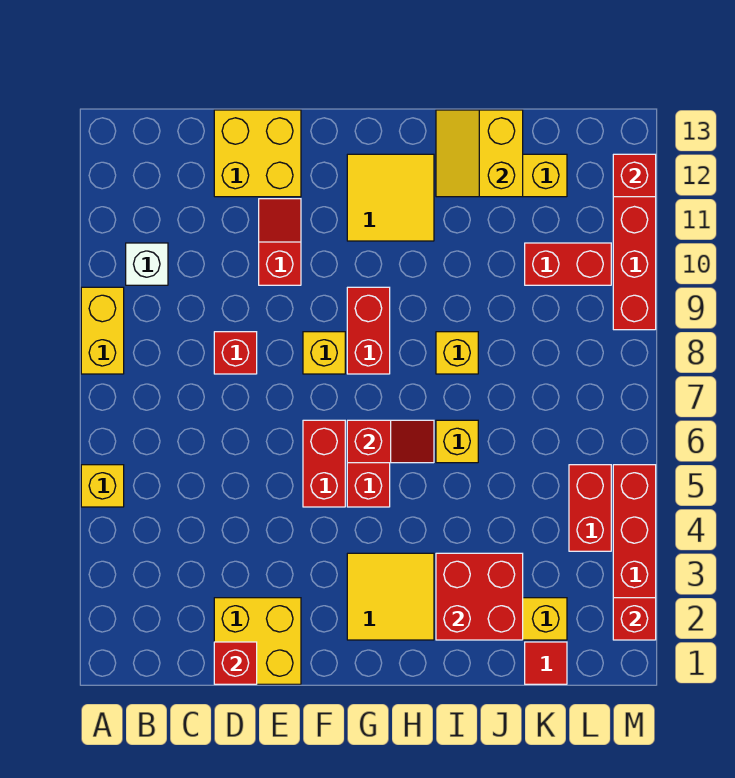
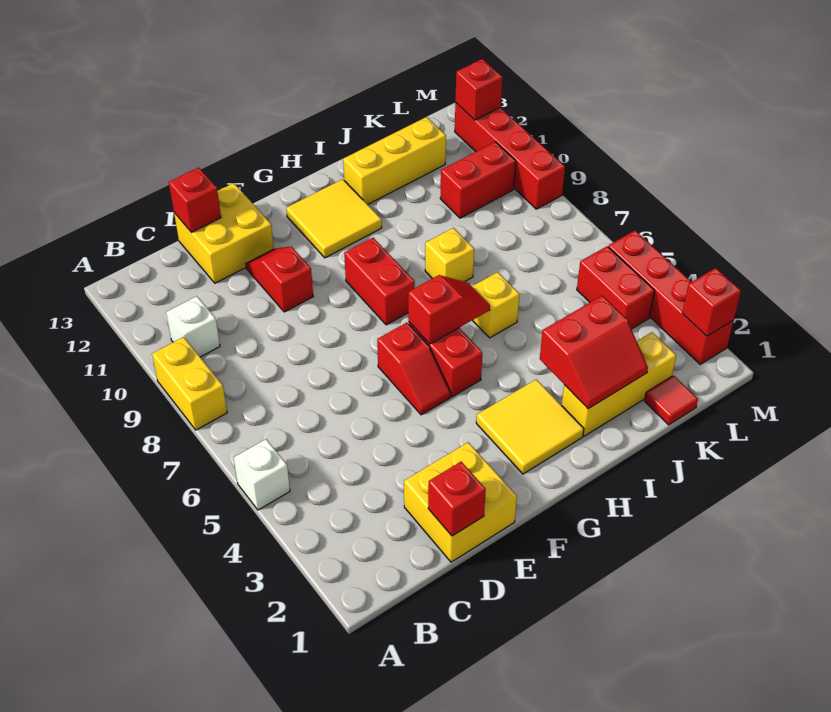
yellow 1x1 brick [81,465,124,507] -> white 1x1 brick [233,439,290,510]
red 1x1 brick [214,332,257,374] -> red 1x1 brick moved to [169,167,221,233]
red 1x2 brick [303,420,345,507] -> red 1x2 slope [377,323,451,415]
yellow 1x1 brick [303,332,345,374] -> none
red 2x2 brick [436,553,523,640] -> red 2x2 slope [540,296,648,409]
yellow 2x2 slope [436,110,523,197] -> none

